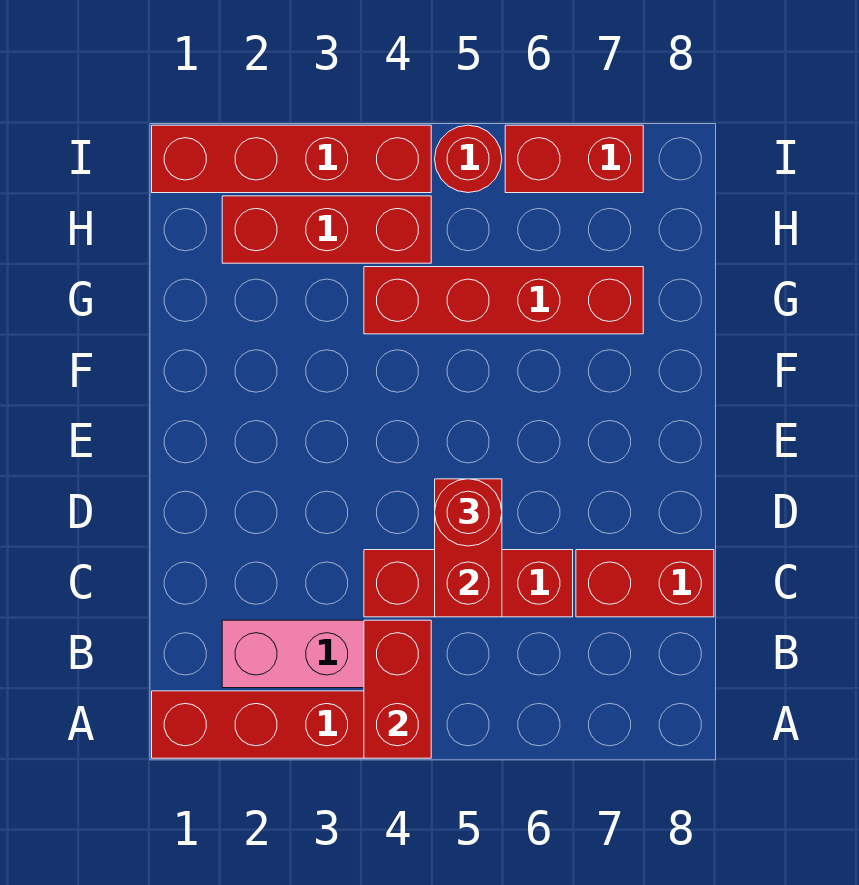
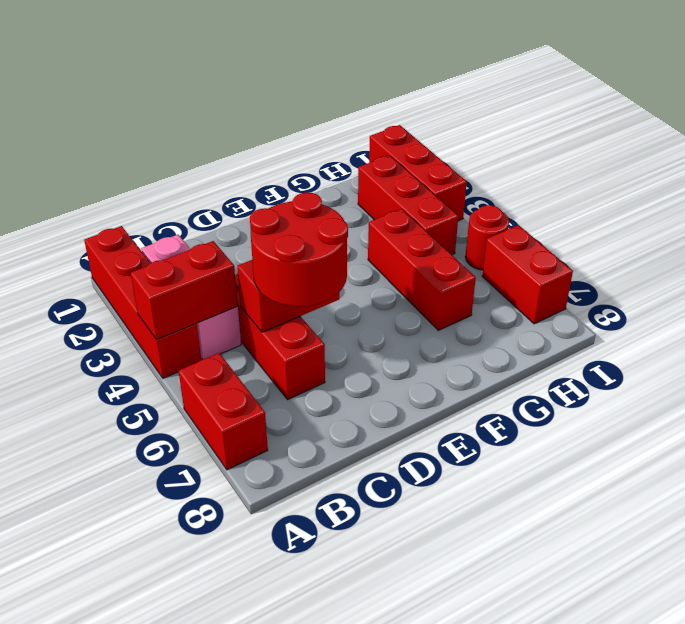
red 1x2 brick [576,550,714,617] -> red 1x2 brick moved to [179,353,268,470]
red 1x1 round brick [435,479,502,546] -> red 2x2 round brick [250,192,348,307]
red 1x4 brick [364,267,643,334] -> red 1x3 brick [368,209,476,330]
red 1x4 brick [152,125,431,193] -> red 1x3 brick [369,125,467,221]

